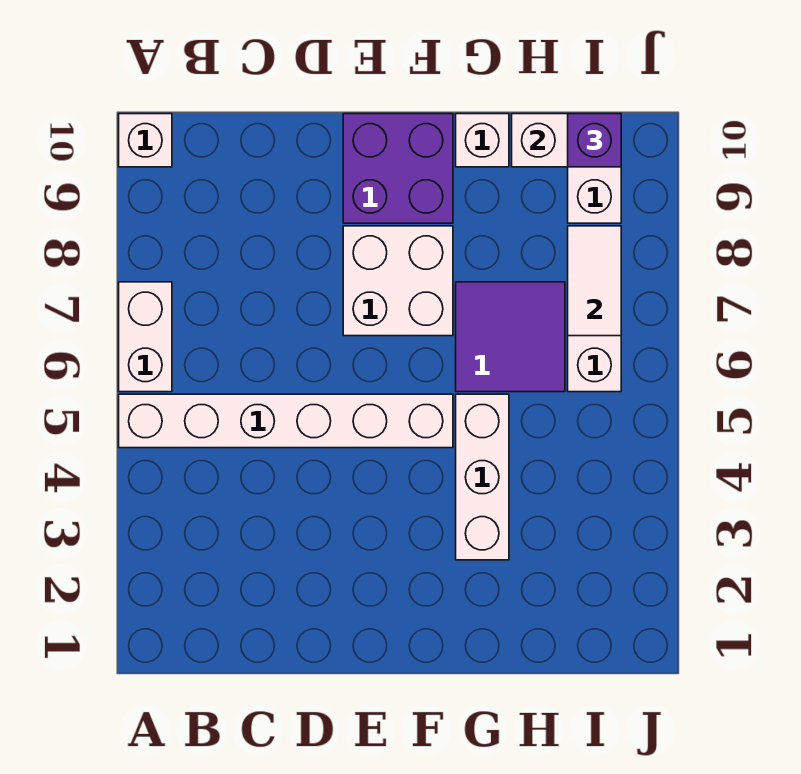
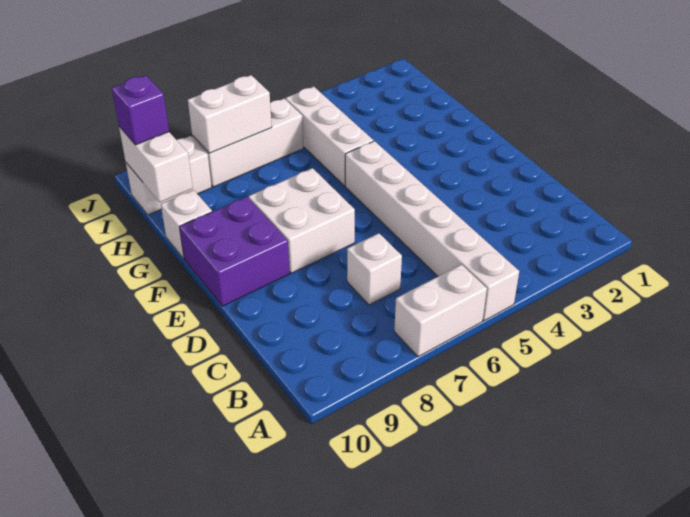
white 1x1 brick [119,114,172,167] -> white 1x1 brick moved to [347,233,402,305]
white 1x3 brick [456,394,509,560] -> white 1x3 brick turned to [286,87,373,186]
purple 2x2 tile [456,282,565,392] -> none
white 1x2 tile [568,226,621,336] -> white 1x2 brick [188,75,272,153]

